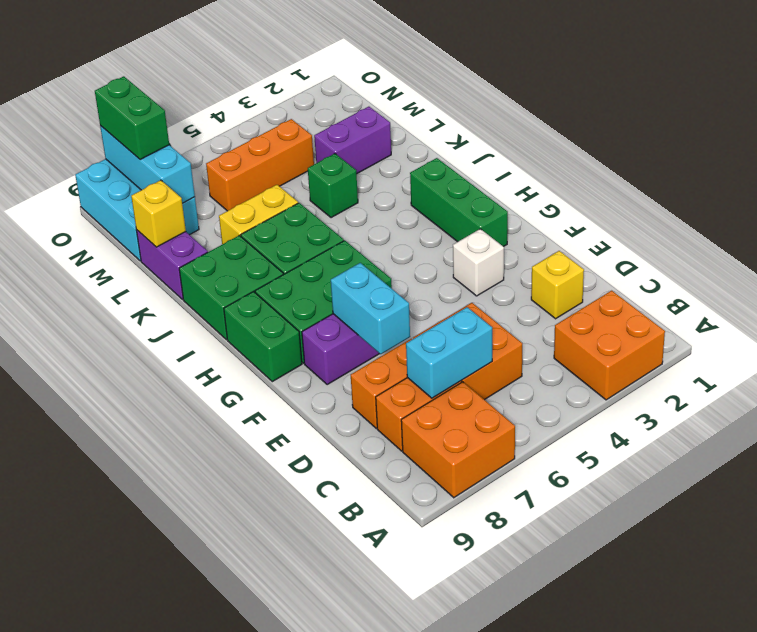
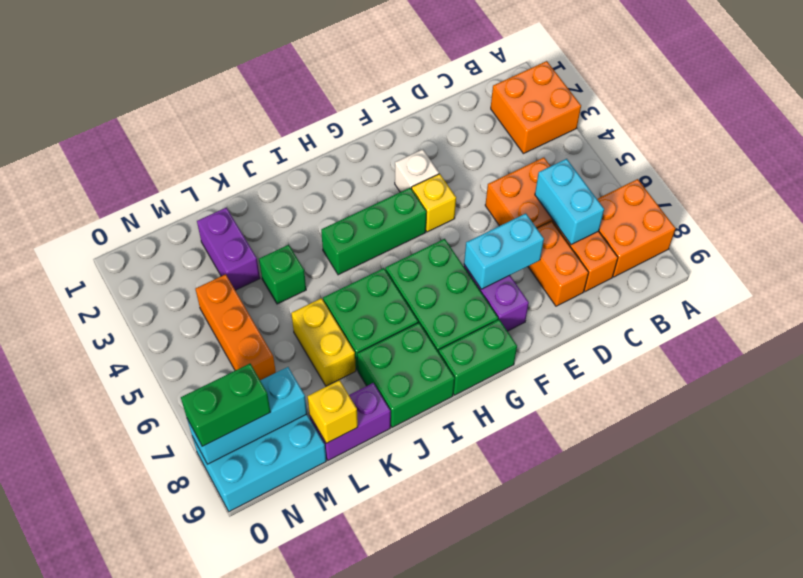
yellow 1x1 brick [531,251,584,319] -> yellow 1x1 brick moved to [412,174,456,232]
green 1x3 brick [410,158,508,247] -> green 1x3 brick moved to [321,188,427,275]

